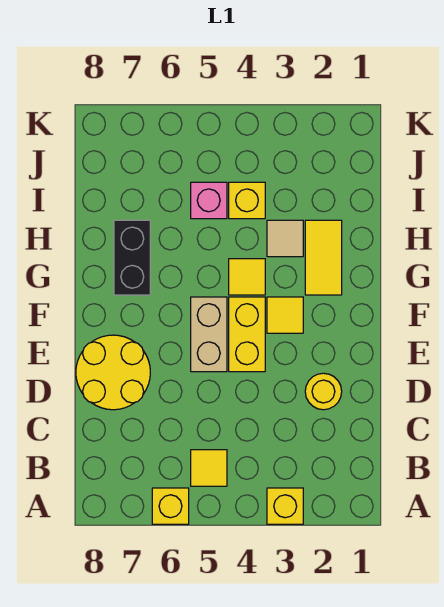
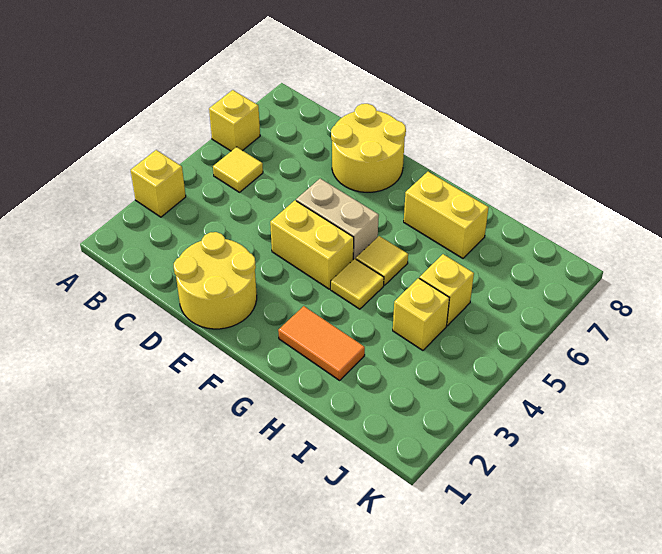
yellow 1x1 round brick [305,373,342,410] -> yellow 2x2 round brick [174,232,257,329]
yellow 1x1 tile [267,297,303,333] -> yellow 1x1 tile moved to [356,236,408,285]
yellow 1x2 tile [305,220,342,295] -> orange 1x2 tile [278,306,365,380]
black 1x2 brick [114,220,150,295] -> yellow 1x2 brick [404,172,489,258]
tan 1x1 tile [267,220,303,257] -> none
pink 1x1 brick [191,182,227,219] -> yellow 1x1 brick [419,254,474,326]

